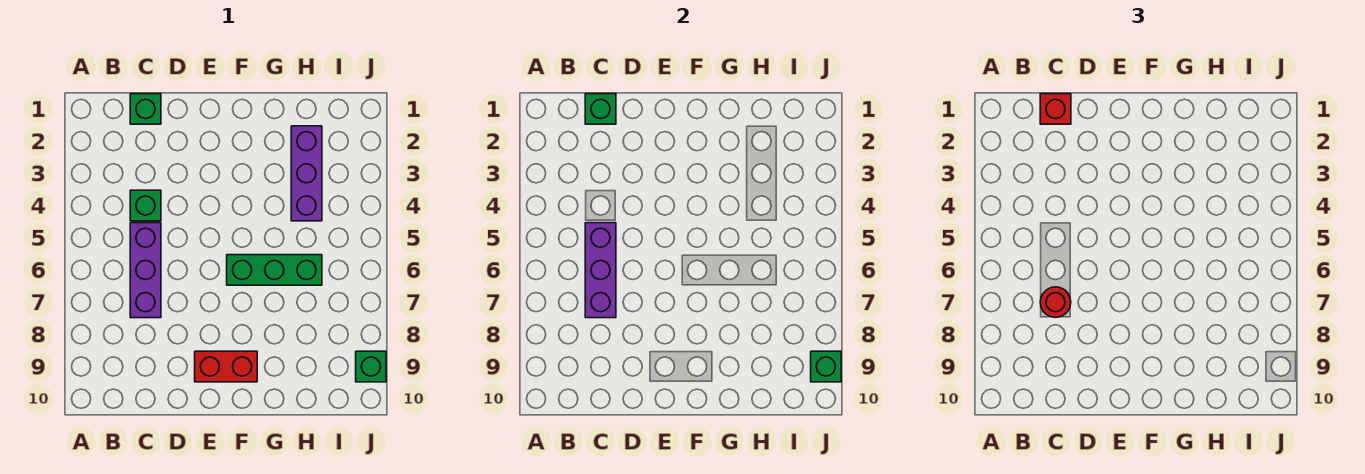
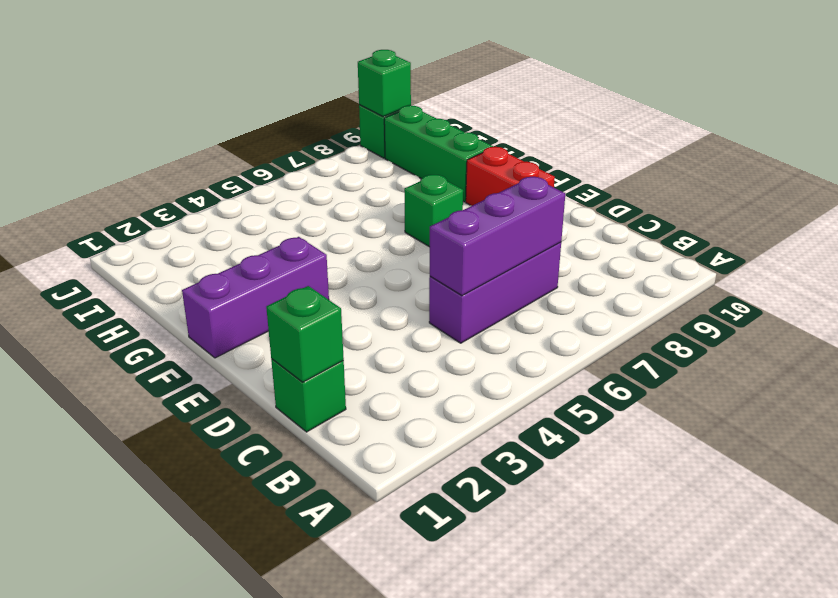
red 1x1 brick [1040,94,1071,124] -> none
green 1x1 brick [130,190,161,221] -> green 1x1 brick moved to [404,175,463,247]
red 1x1 round brick [1040,287,1071,318] -> none
green 1x3 brick [227,255,322,285] -> green 1x3 brick moved to [384,105,493,202]
purple 1x3 brick [291,126,322,221] -> purple 1x3 brick moved to [182,237,329,358]

